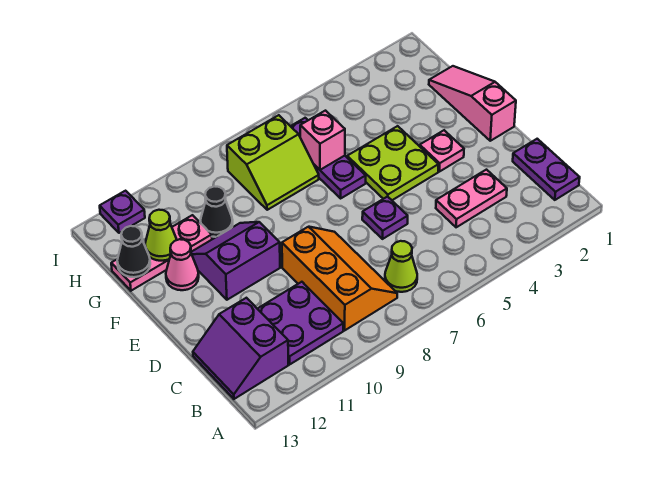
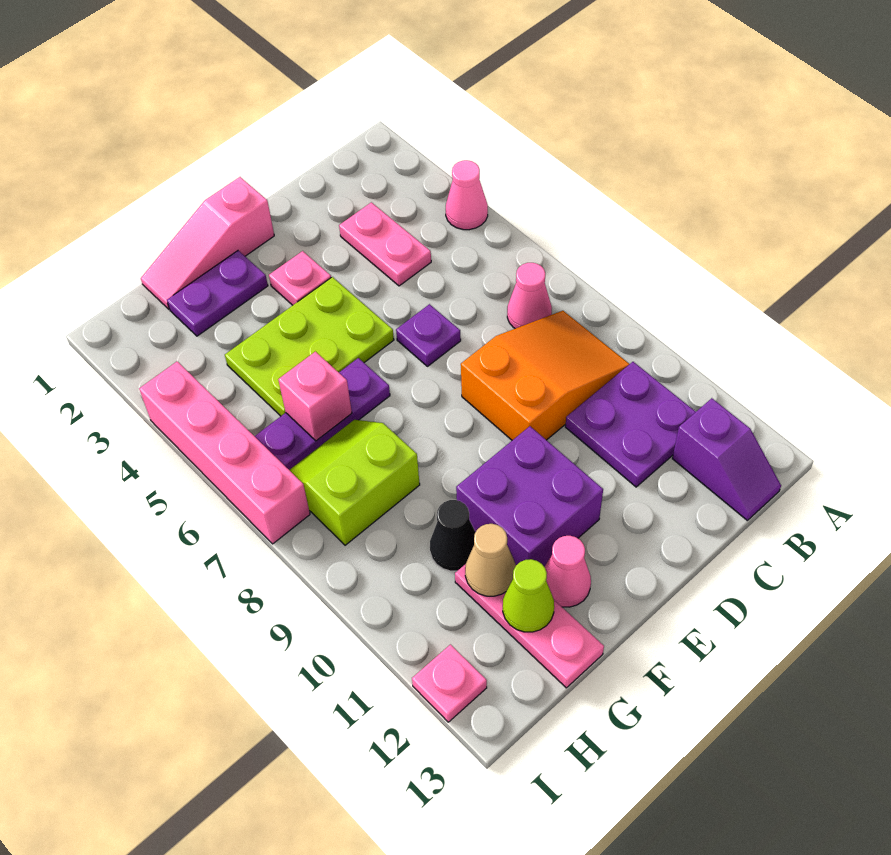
none -> pink 1x1 cone [446,160,488,230]
purple 1x2 plate [513,139,580,200] -> purple 1x2 plate moved to [167,251,268,336]
lime 1x1 cone [385,241,417,292] -> pink 1x1 cone [507,263,552,329]
orange 2x3 slope [282,227,397,330] -> orange 2x3 slope turned to [461,311,629,440]
purple 2x2 slope [193,298,288,399] -> purple 1x2 slope [672,398,781,521]
lime 2x2 plate [347,126,439,200] -> lime 2x3 plate [225,277,394,416]
purple 2x2 slope [191,222,280,300] -> purple 2x2 brick [456,426,603,567]
lime 2x2 slope [227,115,319,210] -> lime 2x2 slope turned to [290,420,420,545]
none -> tan 1x1 cone [465,524,516,596]
black 1x1 cone [117,226,150,277] -> none
none -> pink 1x4 brick [139,361,310,544]
purple 1x1 plate [100,191,145,233] -> pink 1x1 plate [412,645,487,722]

